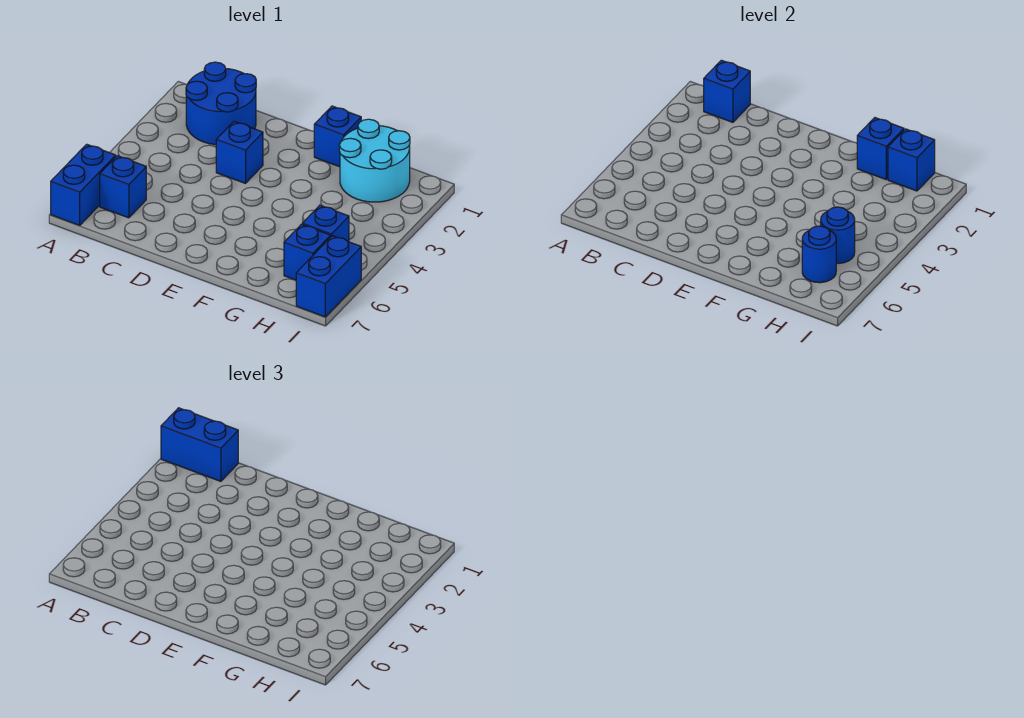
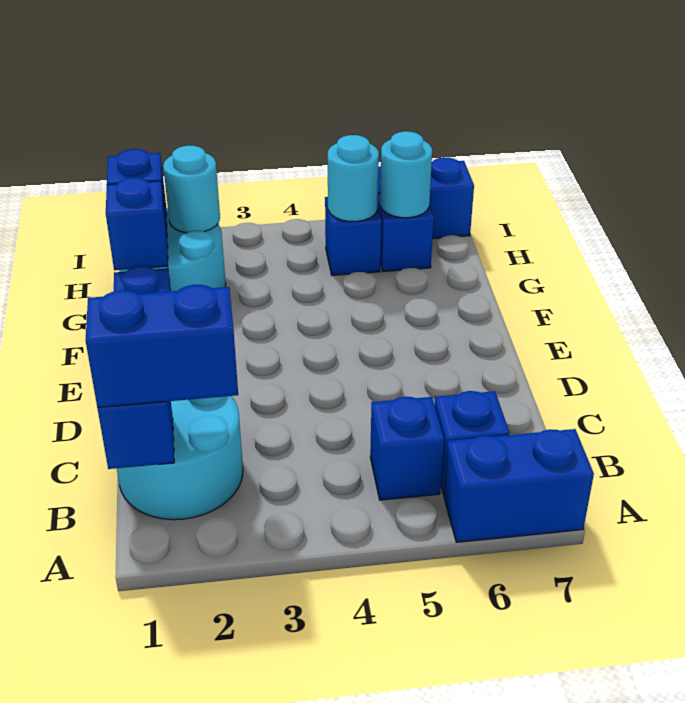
blue 1x2 brick [161,408,238,481] -> blue 1x2 brick turned to [86,285,238,407]
blue 2x2 round brick [186,62,256,145] -> cyan 2x2 round brick [117,396,243,520]
blue 1x1 brick [216,122,263,183] -> blue 1x1 brick moved to [370,397,444,500]
none -> cyan 1x1 round brick [163,145,220,233]
blue 1x1 round brick [821,207,855,263] -> cyan 1x1 round brick [328,135,379,221]
blue 1x1 round brick [802,226,836,283] -> cyan 1x1 round brick [380,131,432,218]

